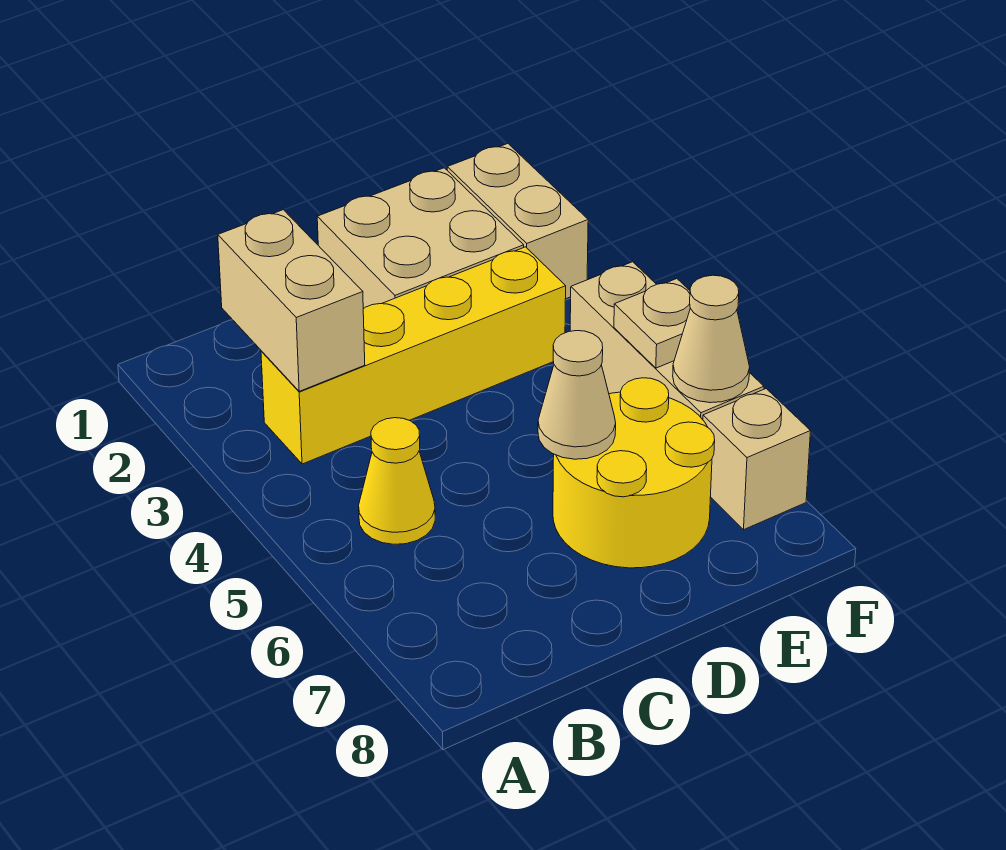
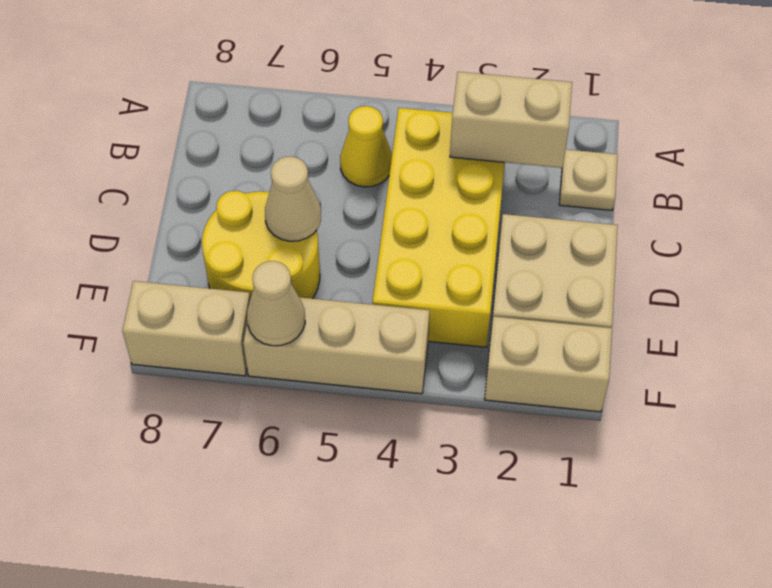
yellow 1x4 brick [261,247,566,464] -> yellow 2x4 brick [372,108,505,347]
tan 1x1 plate [614,279,690,368] -> tan 1x1 plate moved to [559,149,618,210]
tan 1x1 brick [703,389,810,530] -> tan 1x2 brick [122,281,250,376]

